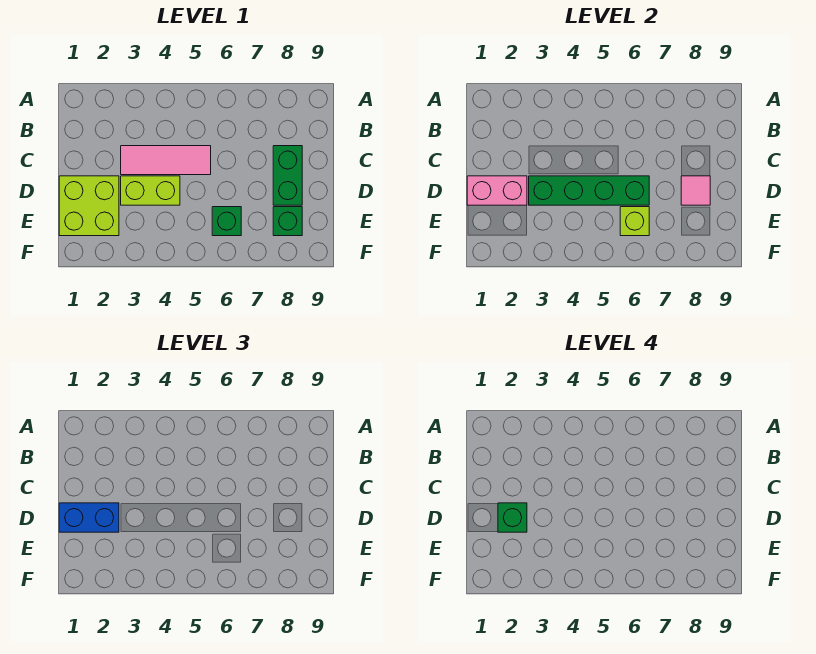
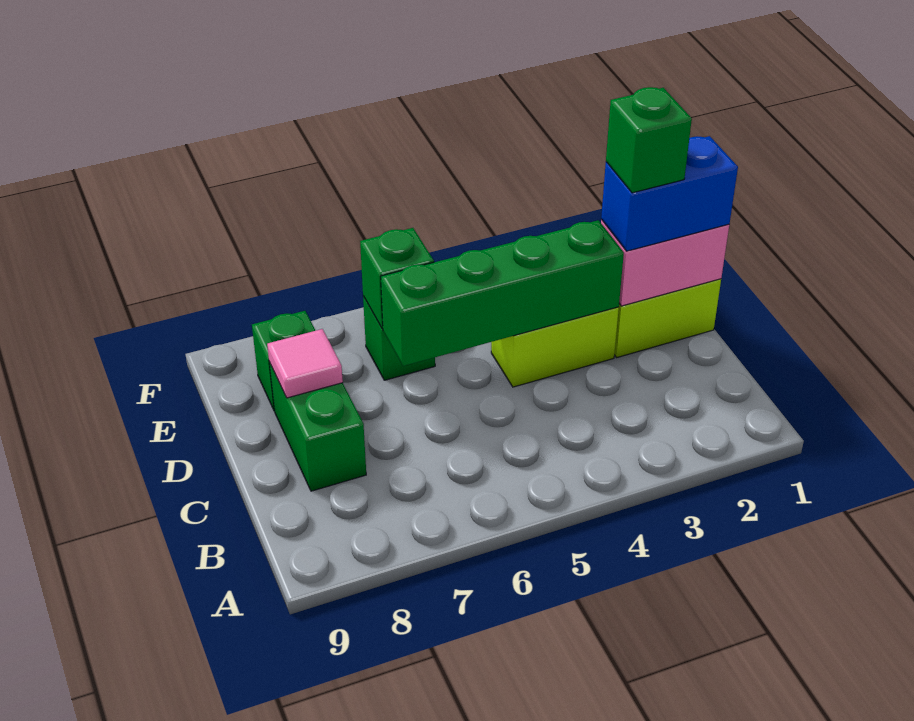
pink 1x3 tile [121,146,211,175] -> none
lime 1x1 brick [620,207,649,236] -> green 1x1 brick [360,228,434,329]

